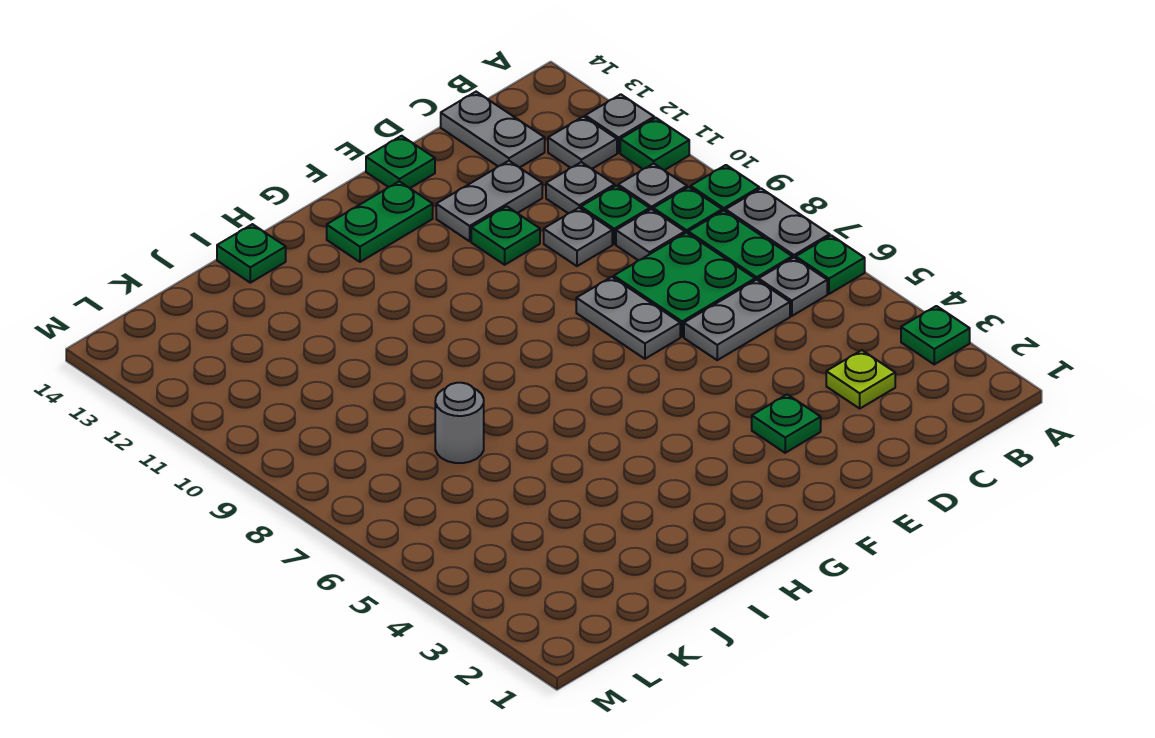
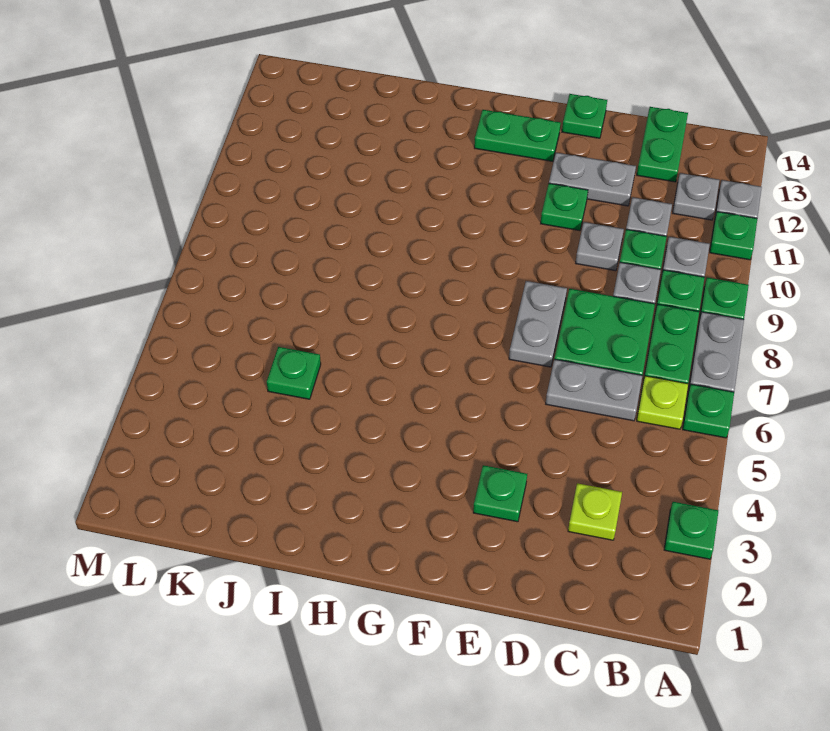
grey 1x1 plate [758,258,827,316] -> lime 1x1 plate [637,376,688,429]
grey 1x2 plate [441,92,545,168] -> green 1x2 plate [637,107,688,182]
green 1x1 plate [217,224,286,283] -> green 1x1 plate moved to [267,347,321,399]
grey 1x1 round brick [435,383,484,463] -> none

